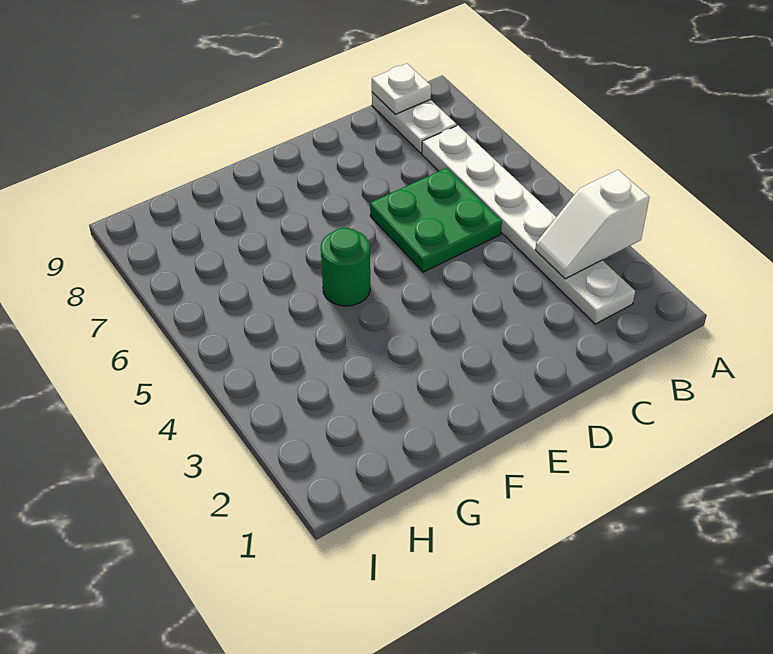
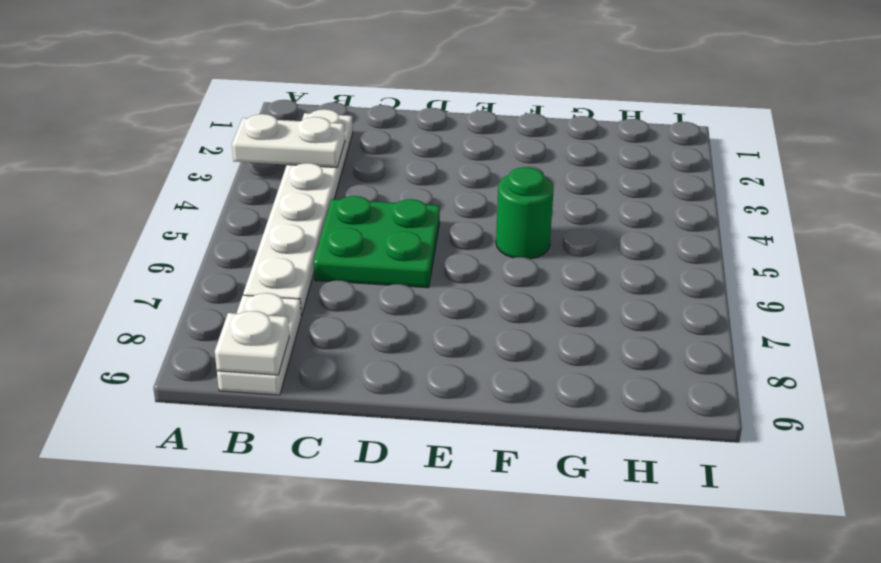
white 1x2 slope [535,170,650,279] -> white 1x2 plate [232,114,345,168]

